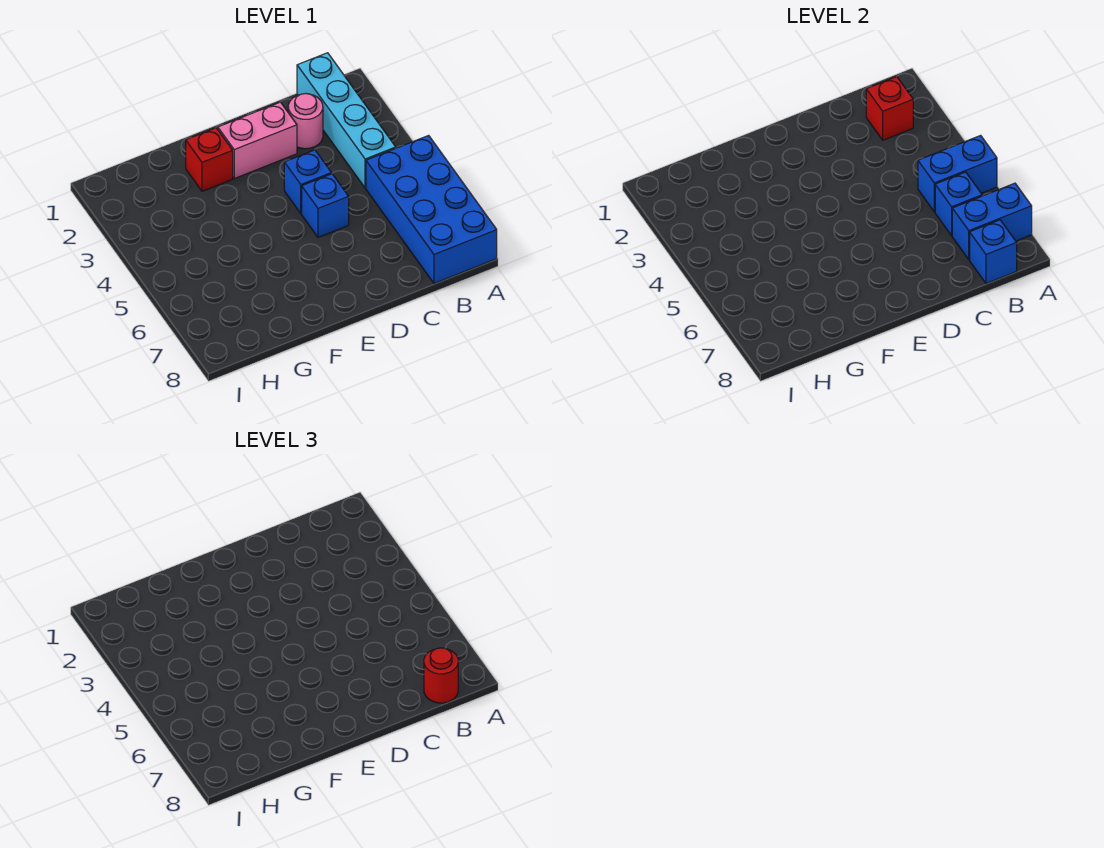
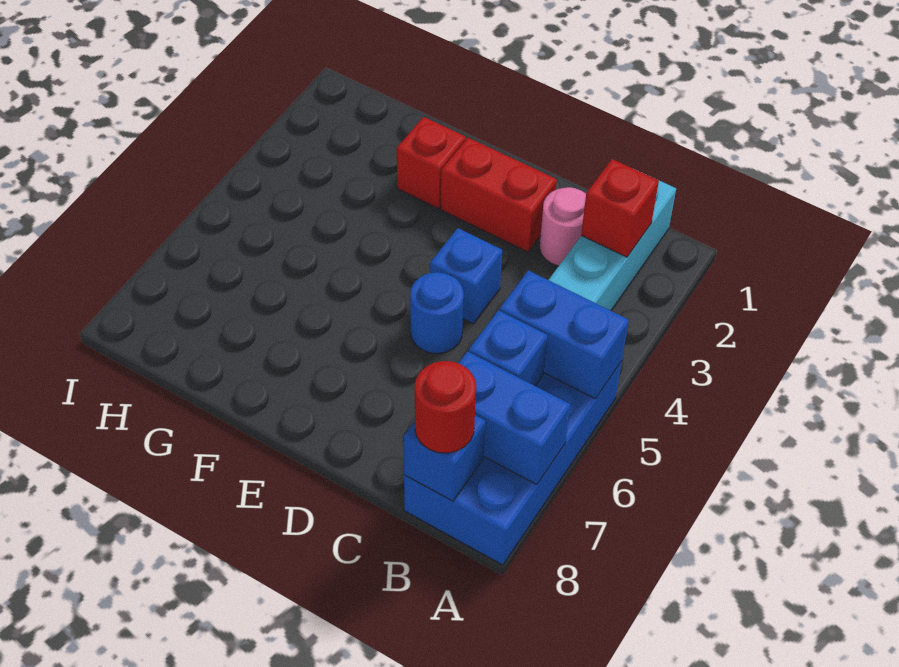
pink 1x2 brick [218,102,297,179] -> red 1x2 brick [441,138,557,252]
blue 1x1 brick [302,174,349,237] -> blue 1x1 round brick [410,272,464,354]

